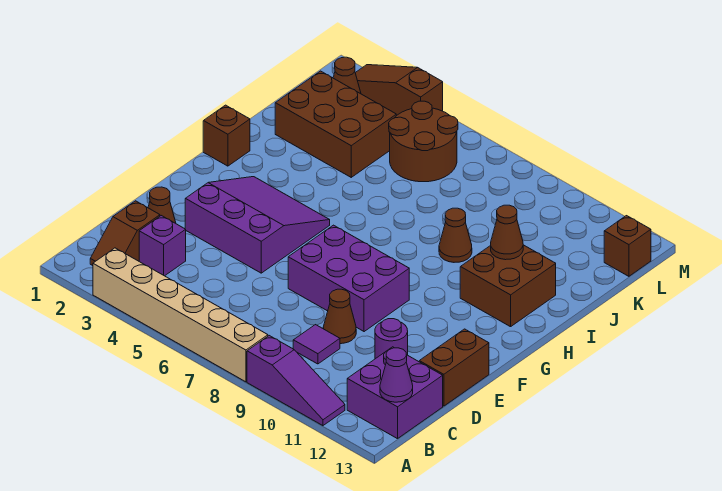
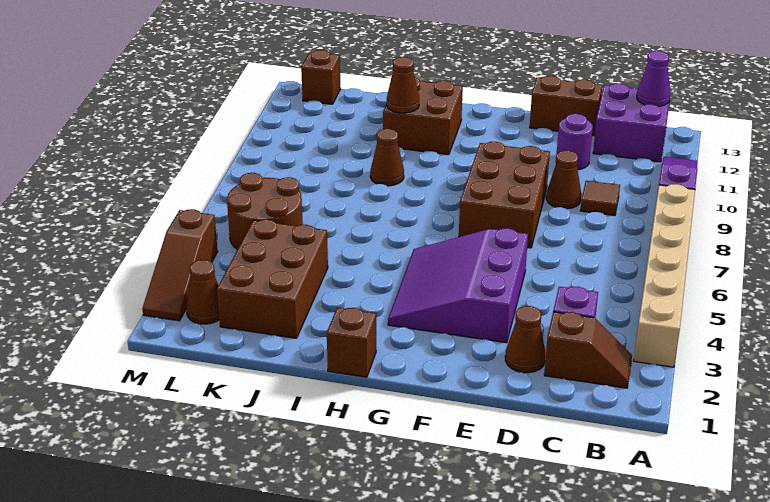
purple 1x1 tile [293,325,340,364] -> brown 1x1 tile [580,181,620,216]
purple 2x3 brick [288,225,409,332] -> brown 2x3 brick [459,142,550,248]

